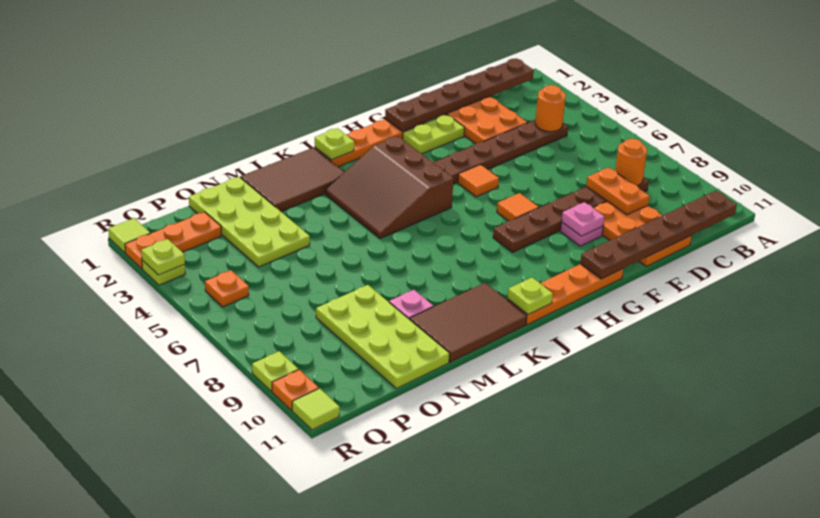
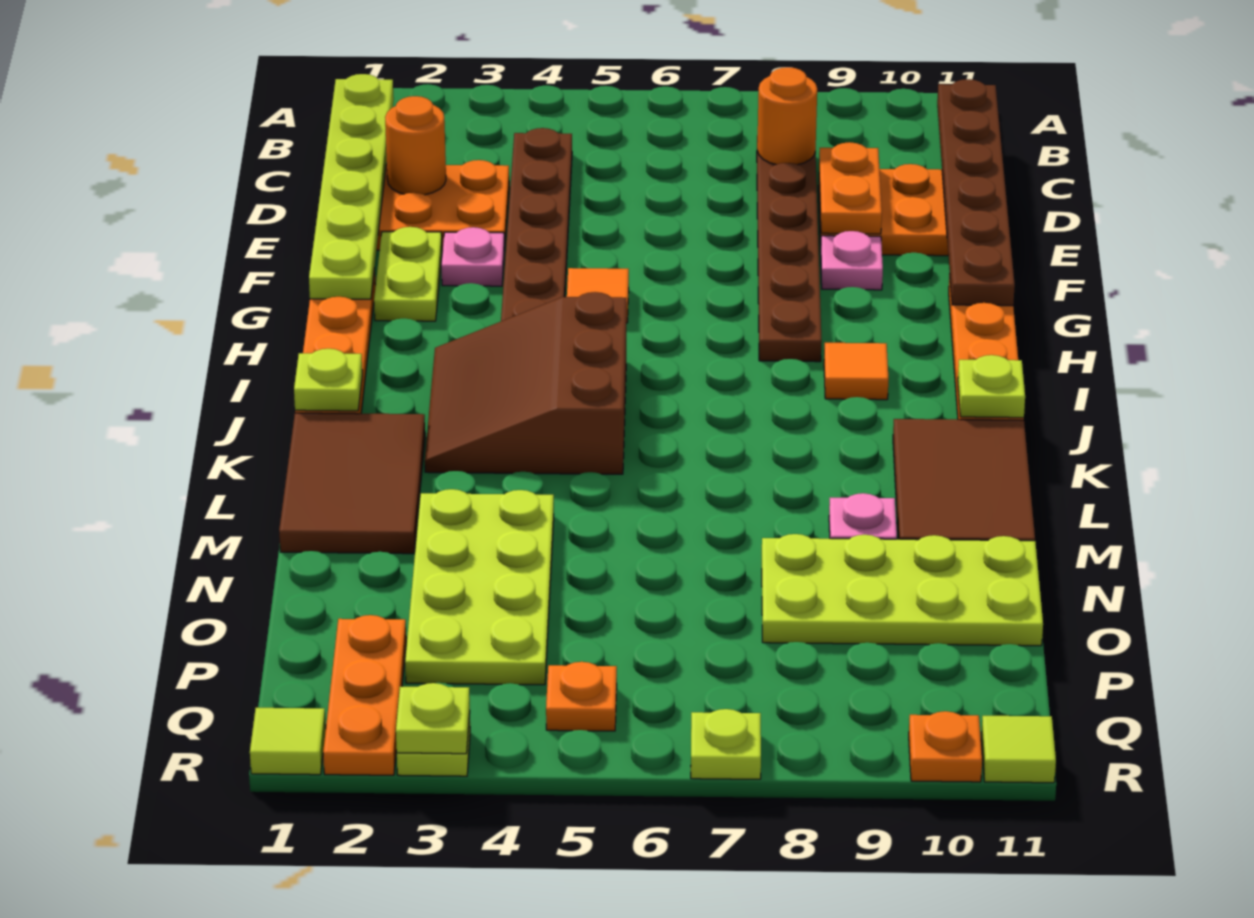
brown 1x6 plate [385,59,534,131] -> lime 1x6 plate [309,74,394,299]
orange 1x1 round brick [535,85,566,132] -> orange 1x1 round brick moved to [385,96,446,195]
orange 1x2 plate [586,168,649,215] -> orange 1x2 plate turned to [819,142,882,234]
pink 1x1 plate [562,202,604,236] -> pink 1x1 plate moved to [441,227,505,286]
orange 1x1 tile [497,193,539,221] -> orange 1x1 tile moved to [824,343,889,400]
brown 3x3 slope [325,136,454,239] -> brown 3x3 slope turned to [425,292,626,474]
lime 2x4 plate [189,177,310,267] -> lime 2x4 plate turned to [405,489,554,685]
lime 1x1 plate [252,351,298,391] -> lime 1x1 plate moved to [691,709,761,779]

